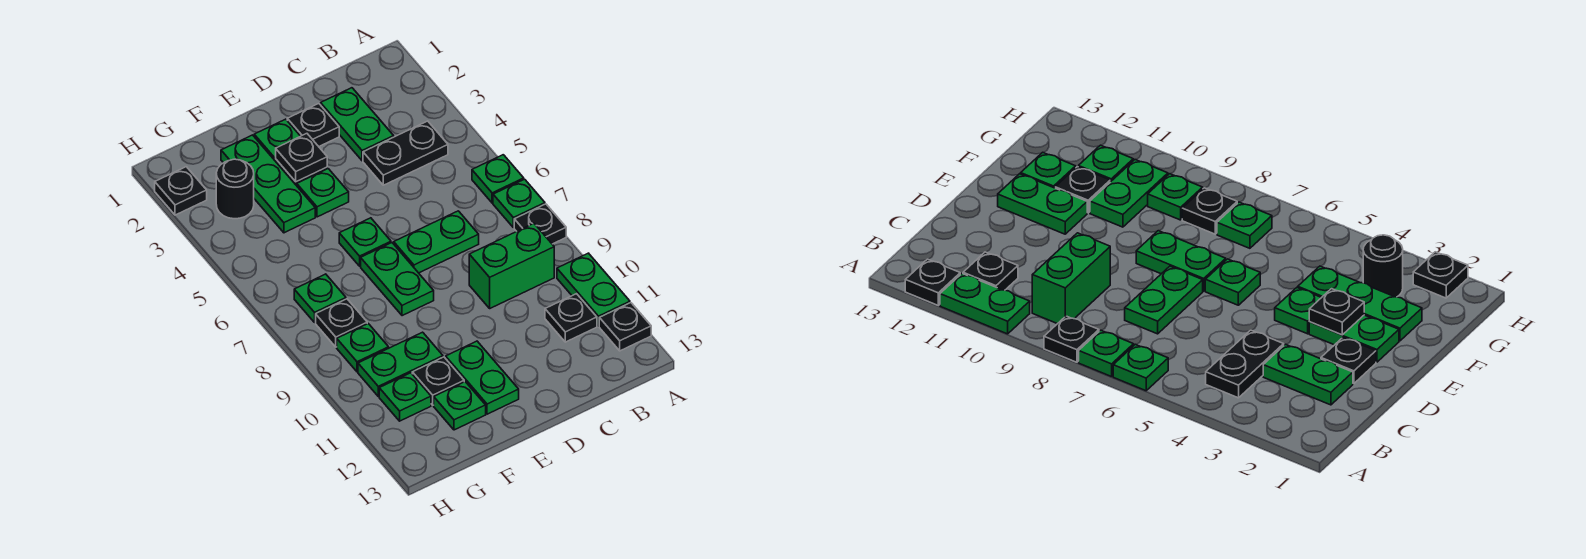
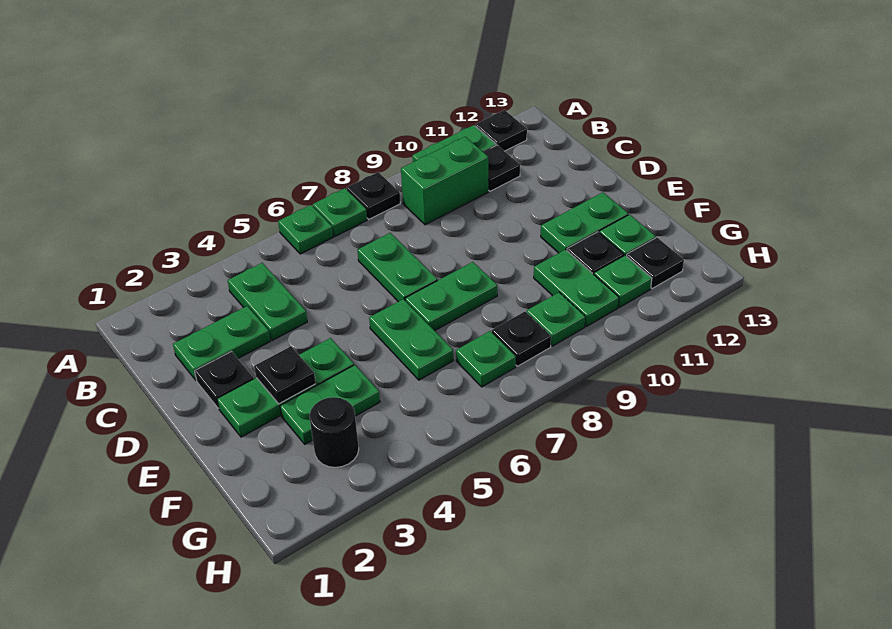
black 1x2 plate [363,121,448,185] -> green 1x2 plate [228,263,307,340]
green 1x2 brick [469,223,554,308] -> green 1x2 brick turned to [401,137,488,225]
green 1x1 plate [339,218,391,266] -> green 1x2 plate [369,299,453,380]
green 1x3 plate [221,135,315,233] -> green 1x2 plate [280,365,380,444]
black 1x1 plate [155,167,207,215] -> black 1x1 plate moved to [627,238,684,289]

